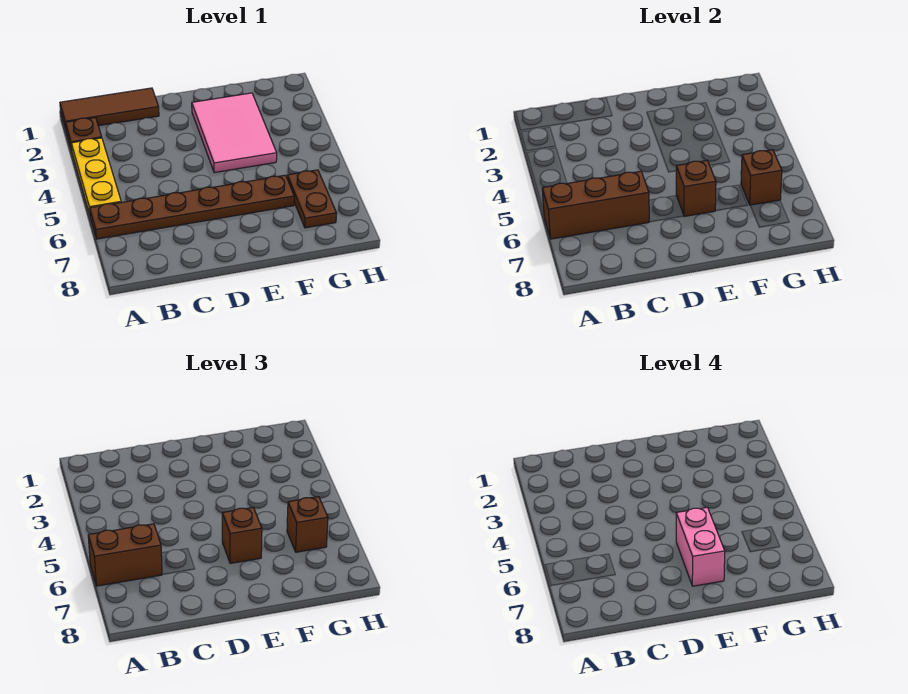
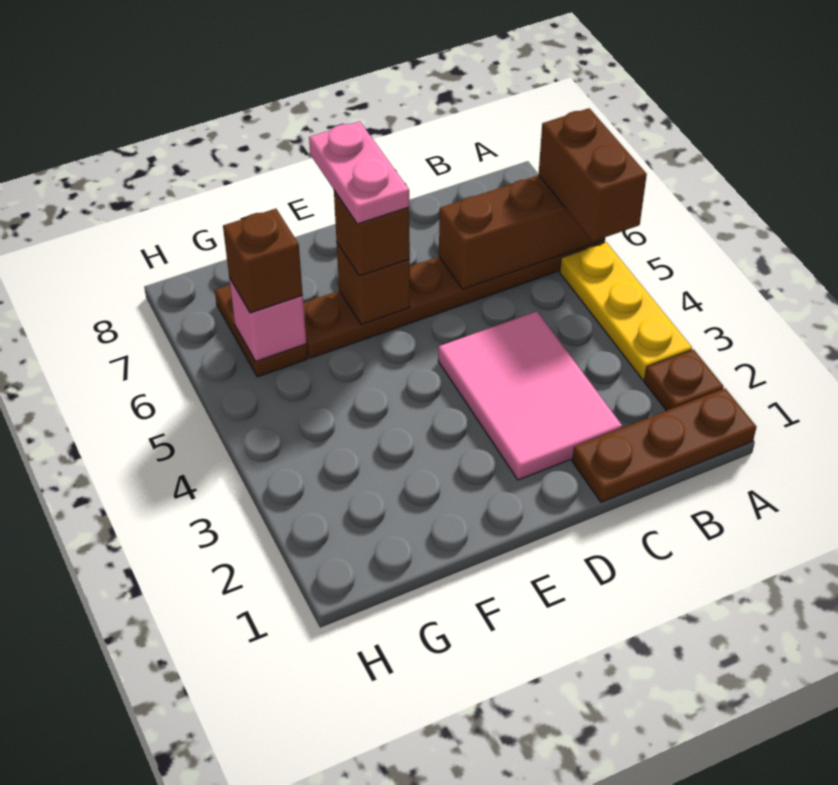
brown 1x3 tile [60,88,159,129] -> brown 1x3 plate [572,388,756,502]
brown 1x2 brick [88,524,162,586] -> brown 1x2 brick turned to [539,108,647,241]
pink 2x3 tile [192,93,277,173] -> pink 2x3 tile moved to [438,311,622,480]
pink 1x2 brick [676,507,725,586] -> pink 1x2 plate [309,121,409,224]
brown 1x1 brick [741,150,782,205] -> pink 1x1 brick [229,278,306,361]

